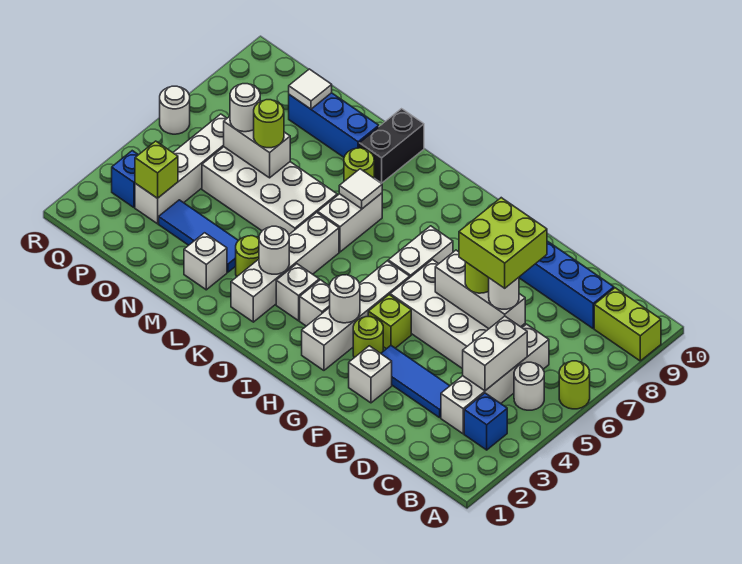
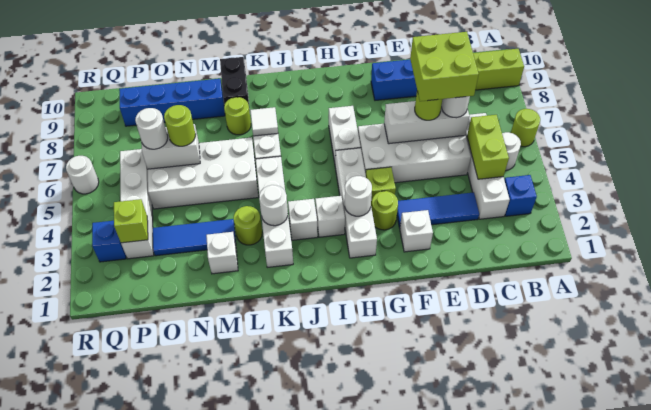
white 1x2 brick [463,316,527,391] -> lime 1x2 brick [467,115,509,179]
blue 1x3 brick [289,93,379,157] -> blue 1x4 brick [119,79,225,126]
white 1x1 tile [289,69,332,109] -> none

